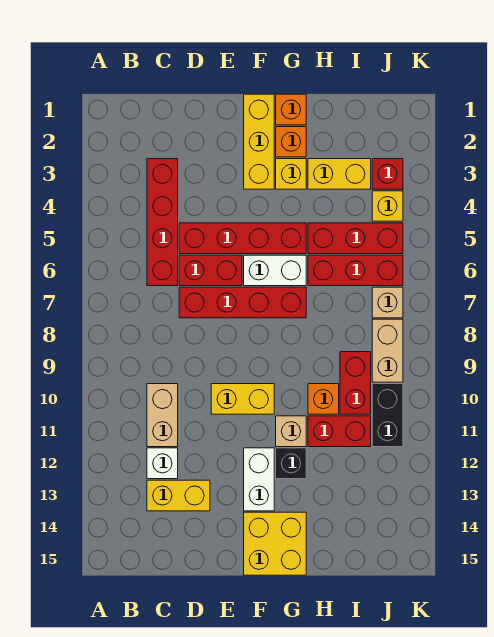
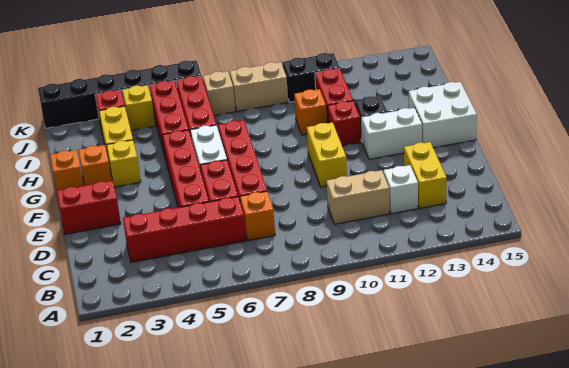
none -> orange 1x1 brick [240,191,275,241]
yellow 1x3 brick [244,94,274,189] -> none
yellow 2x2 brick [244,512,306,575] -> white 2x2 brick [409,82,477,148]
tan 1x1 brick [276,416,306,447] -> red 1x1 brick [328,101,361,146]
red 1x2 brick [340,352,371,414] -> red 1x2 brick moved to [57,181,121,234]
none -> black 1x6 brick [38,60,201,128]

